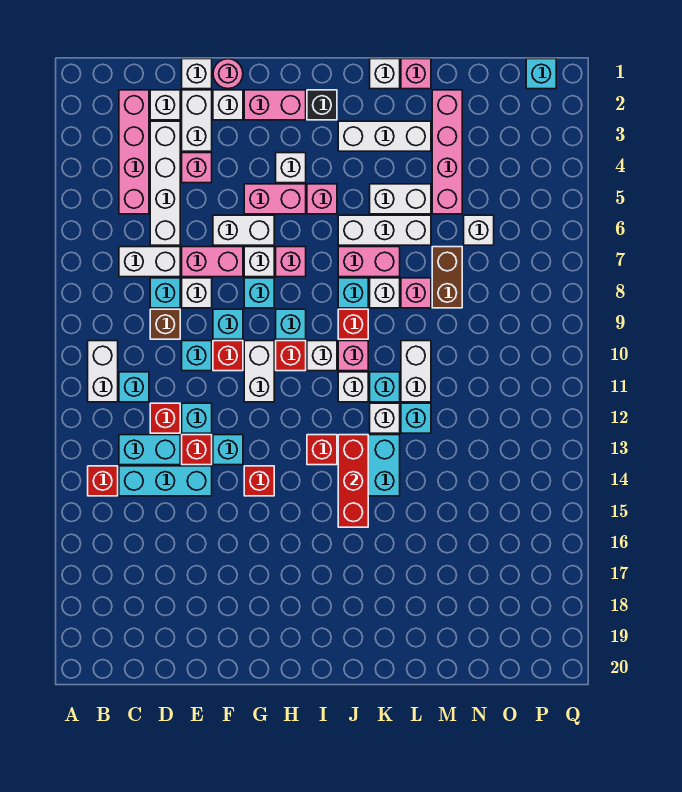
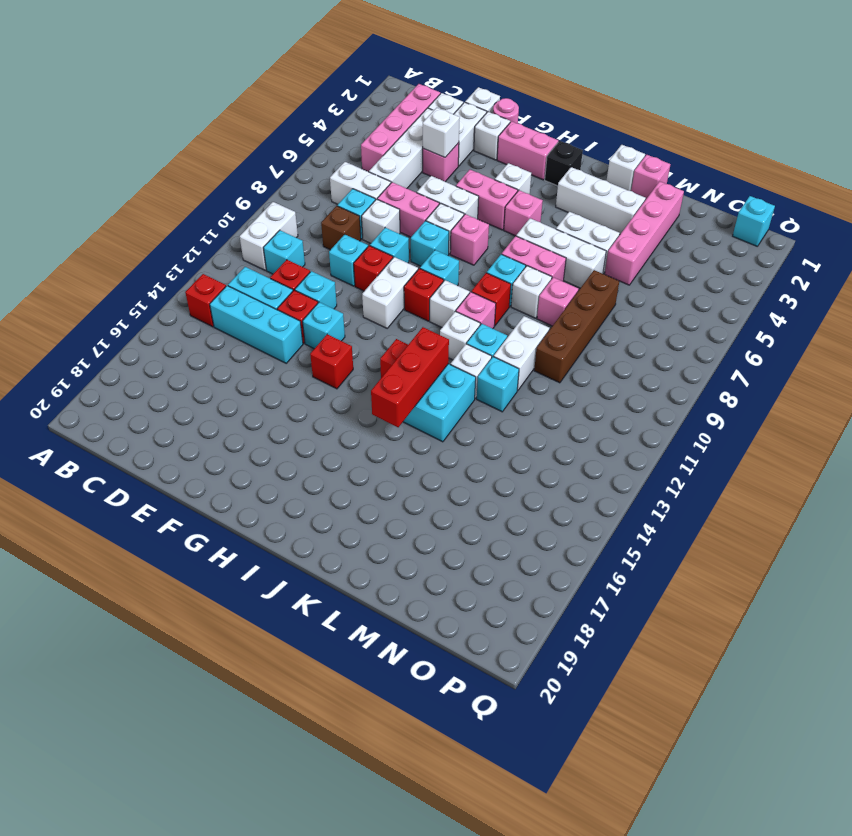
brown 1x2 brick [432,247,462,308] -> brown 1x4 brick [534,270,619,383]
white 1x1 brick [464,215,494,245] -> white 1x1 brick moved to [423,108,460,157]

